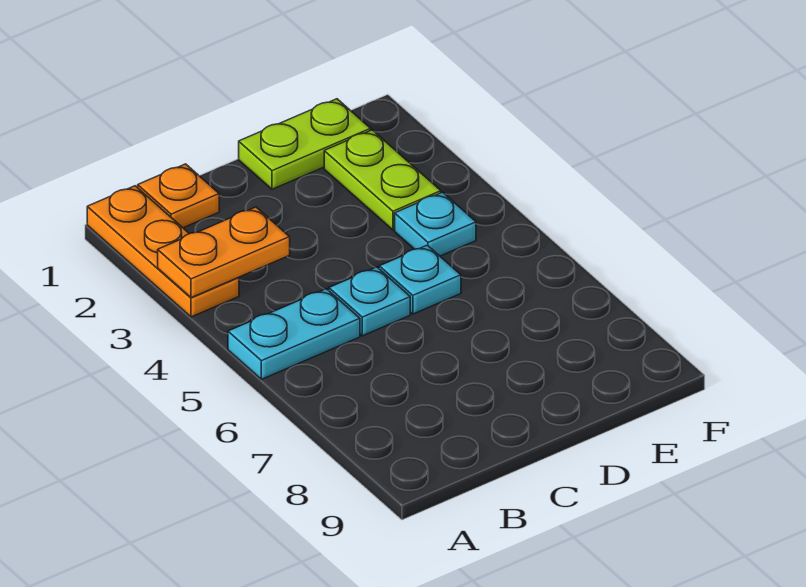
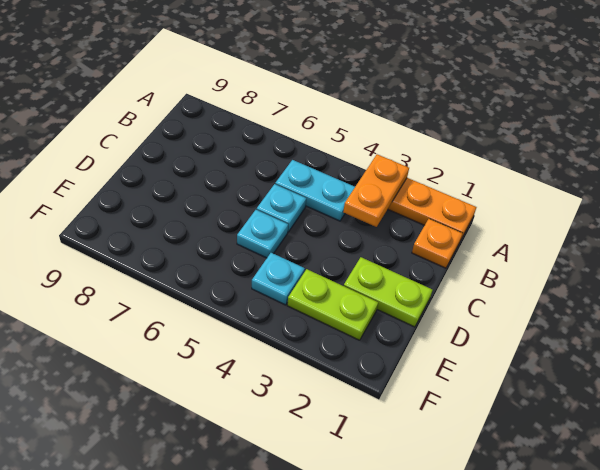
cyan 1x2 plate [228,289,360,379] -> cyan 1x2 plate turned to [275,160,355,221]
lime 1x2 plate [239,99,371,189] -> lime 1x2 plate turned to [344,257,432,327]

